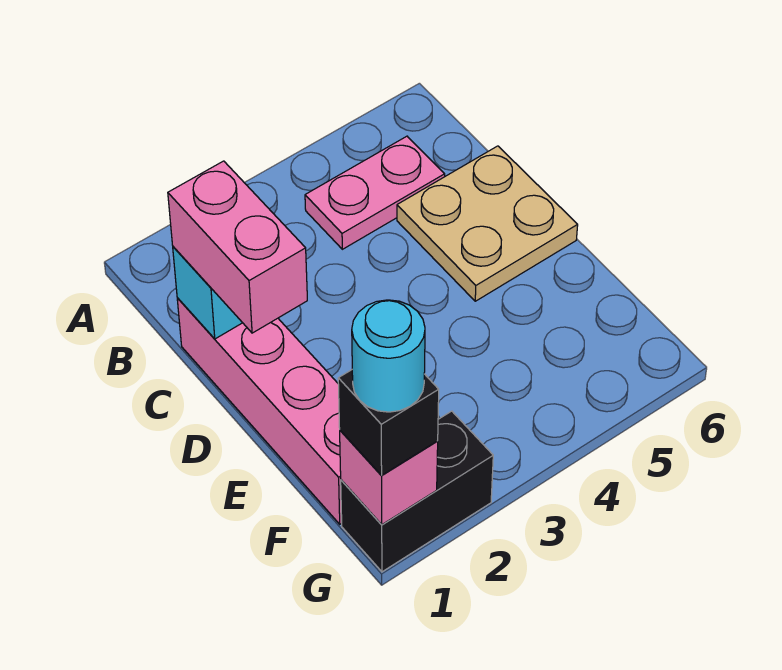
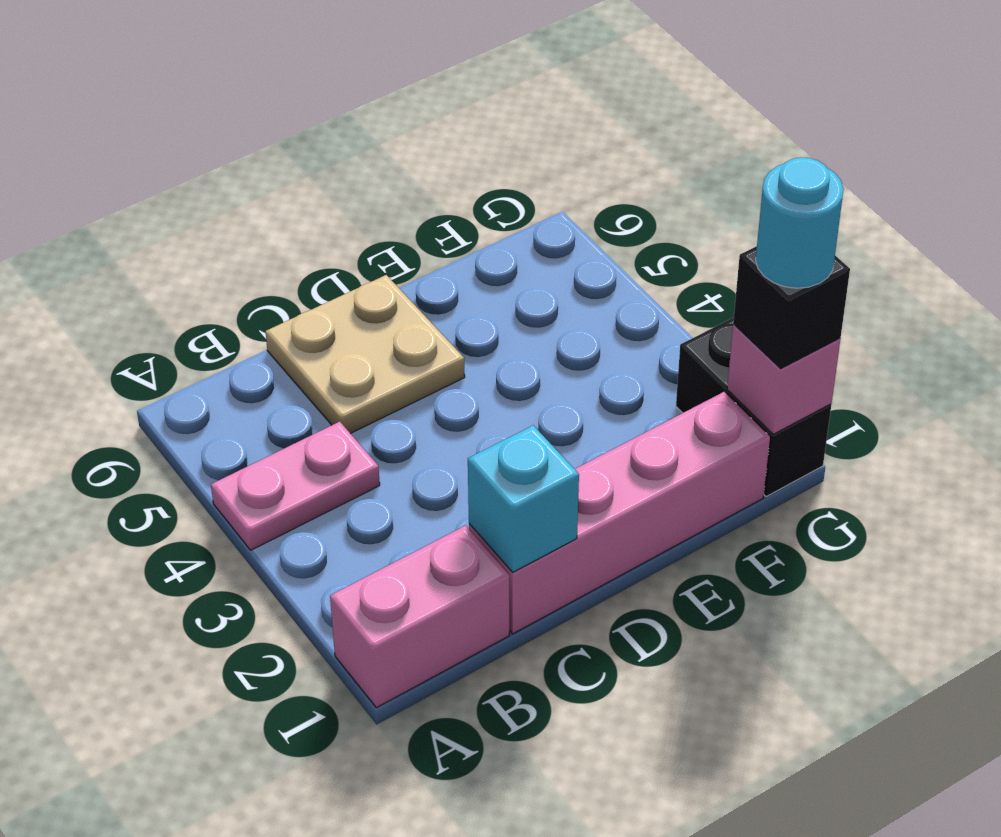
pink 1x2 plate [305,136,445,249] -> pink 1x2 plate turned to [211,422,380,550]
pink 1x2 brick [168,161,307,333] -> pink 1x2 brick moved to [330,526,509,708]

